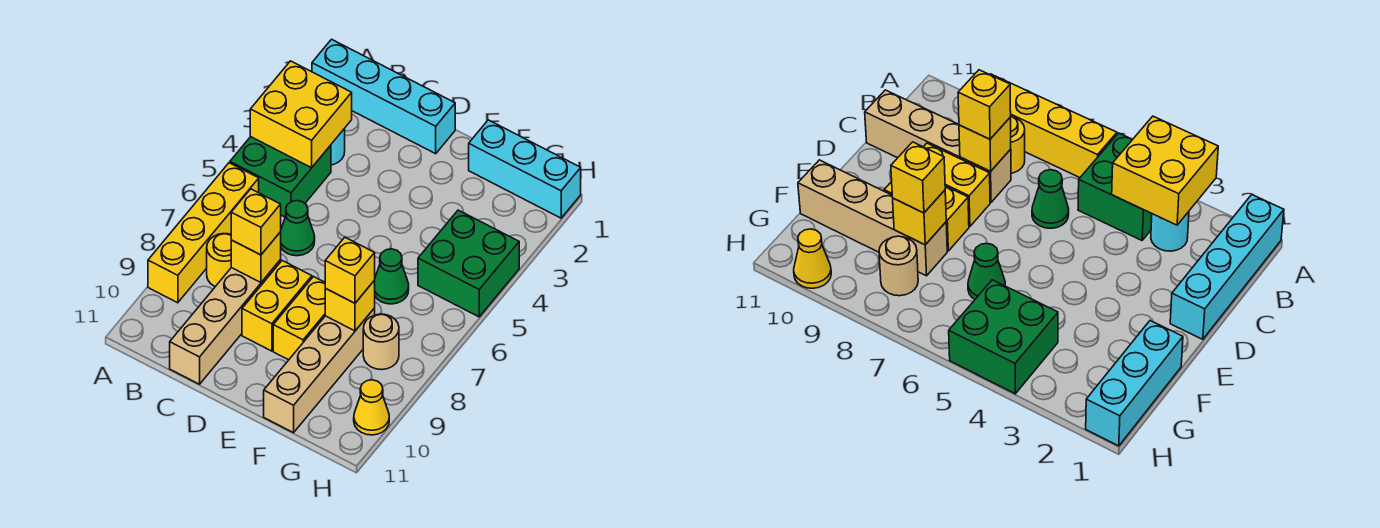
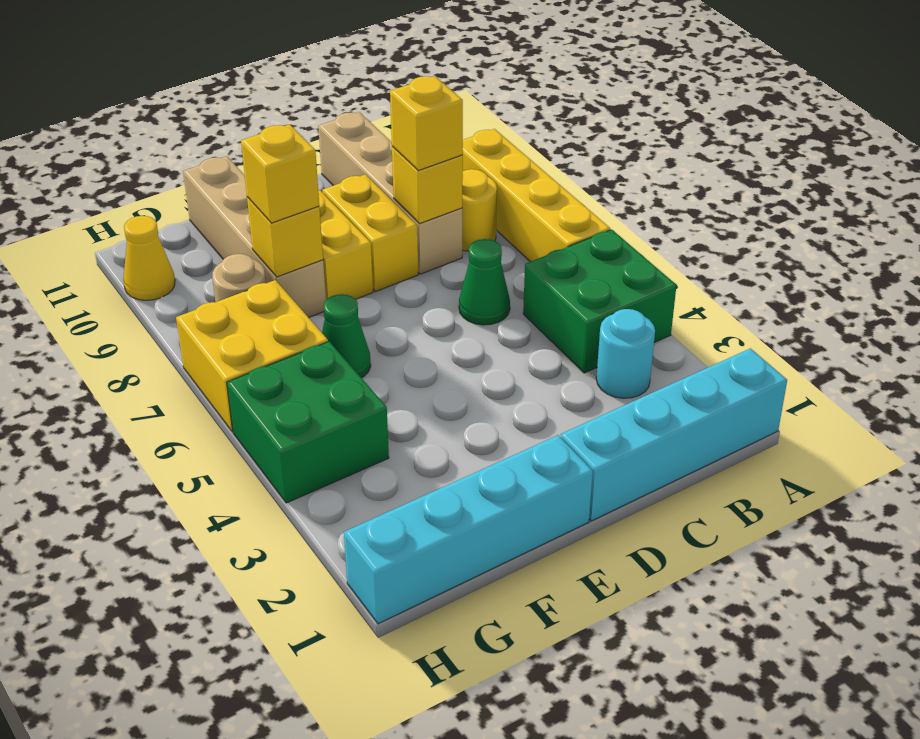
yellow 2x2 brick [250,61,352,168] -> yellow 2x2 brick moved to [176,280,328,432]
cyan 1x3 brick [469,120,581,218] -> cyan 1x4 brick [344,435,593,624]

